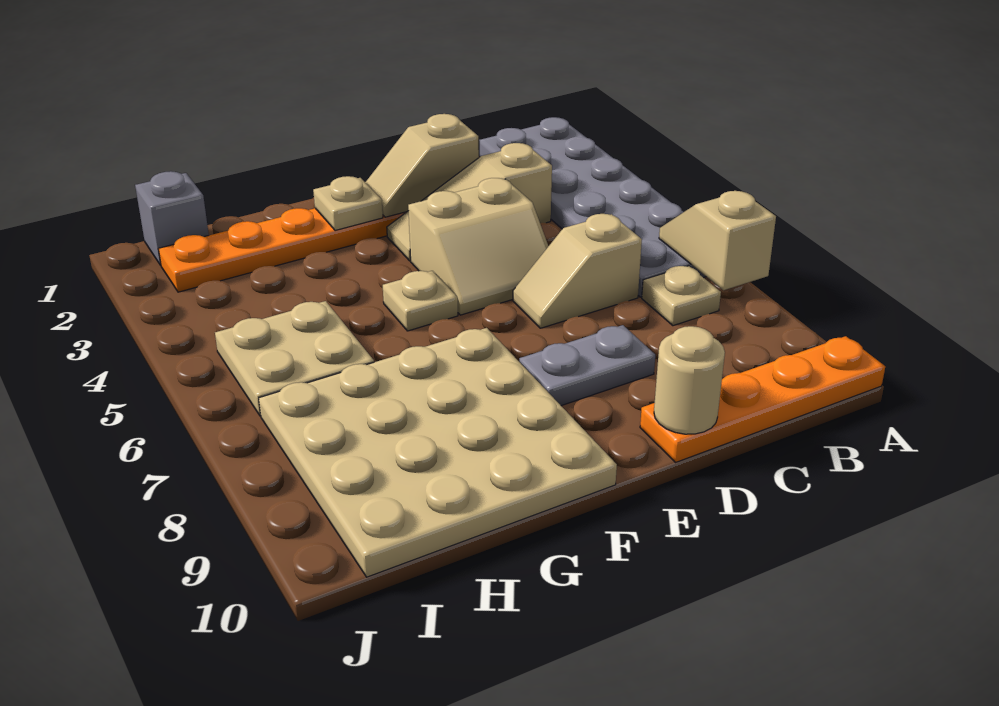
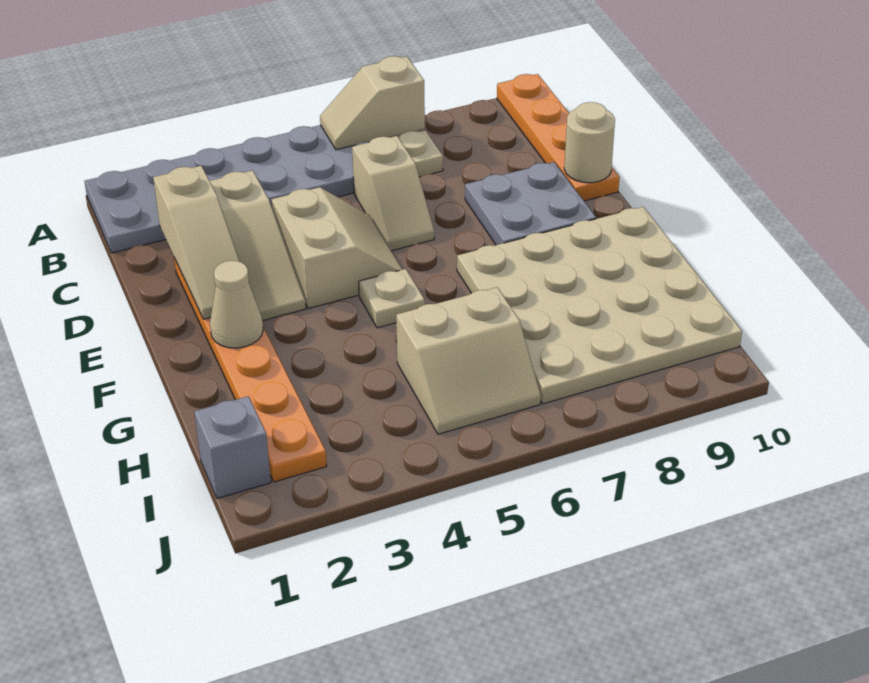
tan 1x2 slope [365,114,479,217] -> tan 1x3 slope [153,166,240,319]
grey 1x2 plate [519,325,655,406] -> grey 2x2 plate [465,162,596,245]
tan 1x1 plate [313,176,383,231] -> tan 1x1 cone [210,261,263,348]
tan 2x2 plate [215,301,374,416] -> tan 2x2 slope [396,287,541,434]

